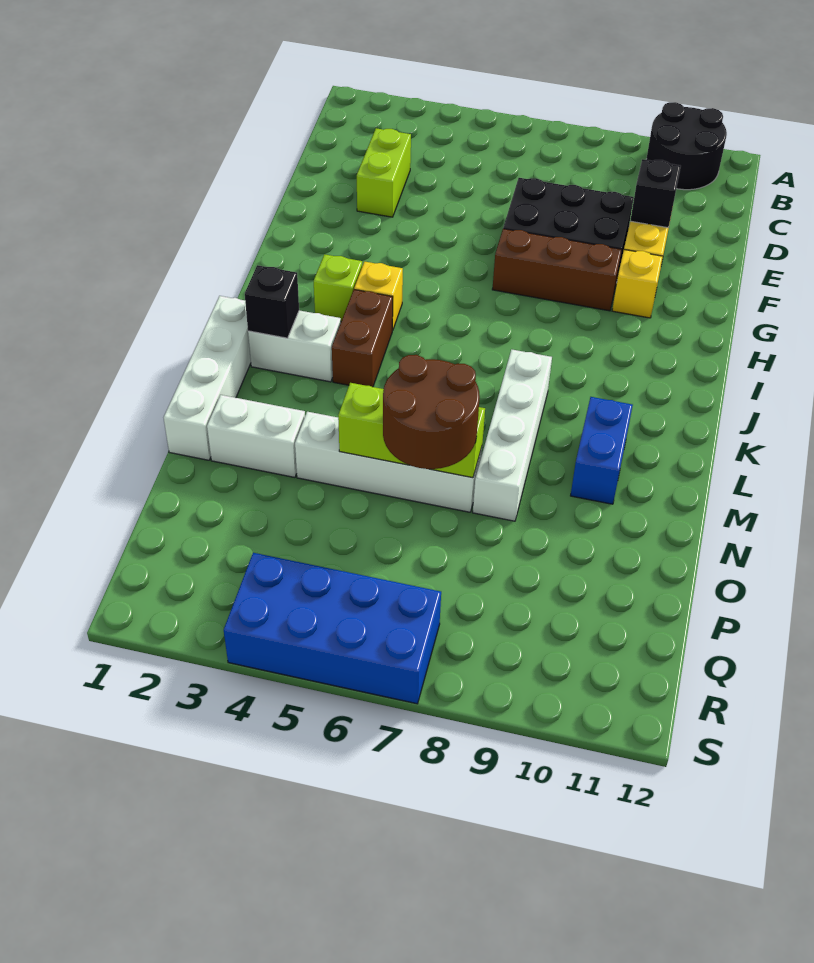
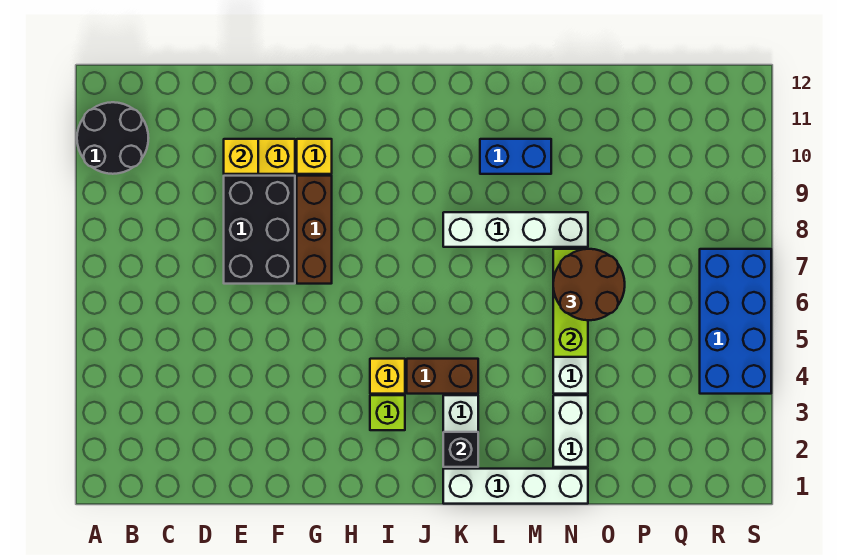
lime 1x2 brick [357,128,411,217] -> none
black 1x1 brick [630,159,681,228] -> yellow 1x1 brick [224,139,258,174]

